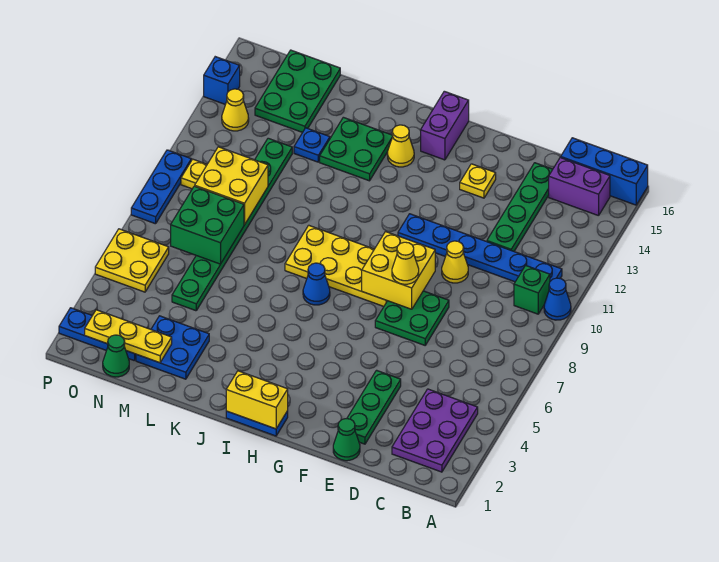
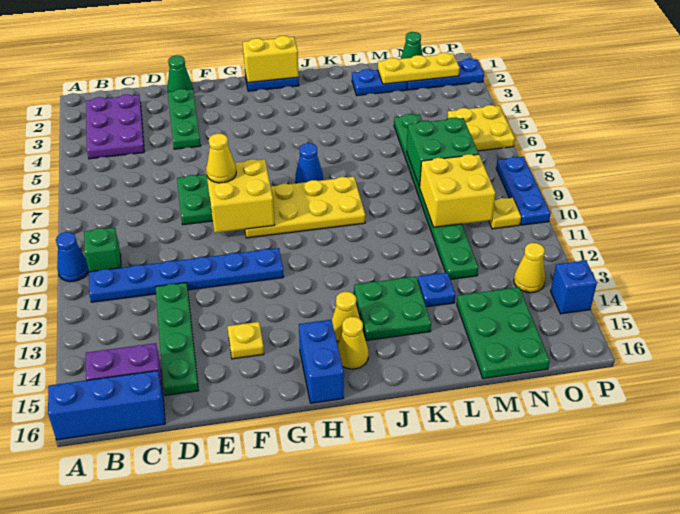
yellow 1x1 cone [442,241,468,283] -> yellow 1x1 cone moved to [338,317,369,369]
purple 1x2 brick [421,91,469,160] -> blue 1x2 brick [299,320,344,403]
blue 2x2 plate [136,316,209,379] -> blue 1x2 plate [352,69,407,96]

